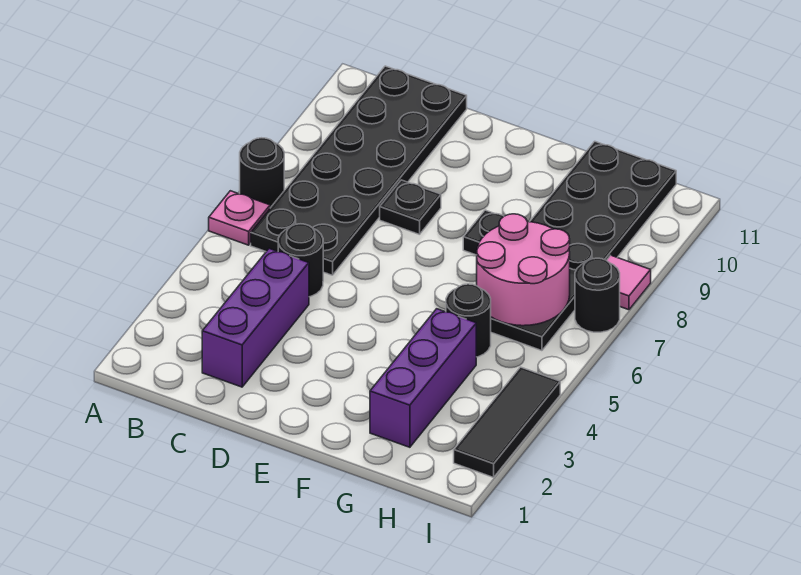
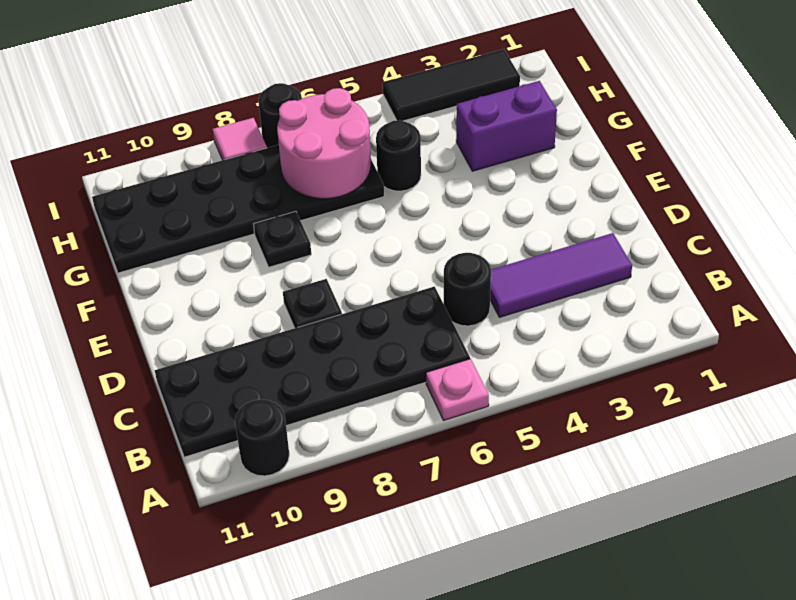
black 1x1 round brick [240,138,284,208] -> black 1x1 round brick moved to [235,399,289,476]
purple 1x3 brick [202,249,309,387] -> purple 1x3 tile [490,233,632,317]
purple 1x3 brick [370,309,476,447] -> purple 1x2 brick [456,81,557,171]

